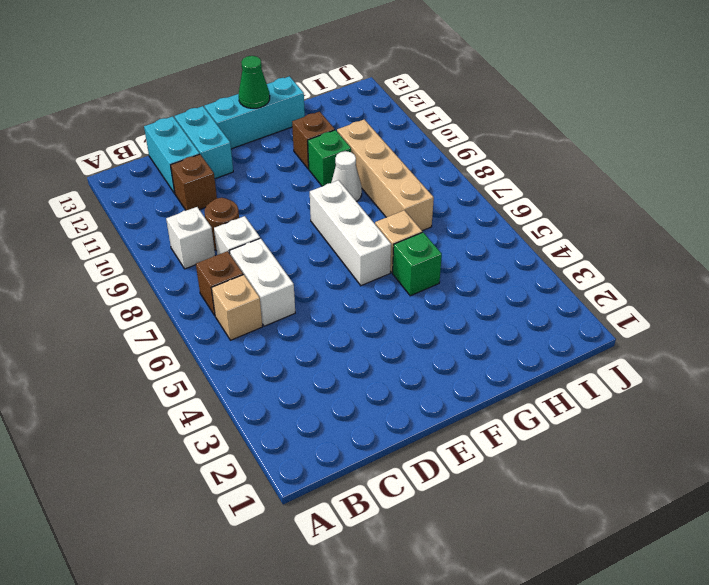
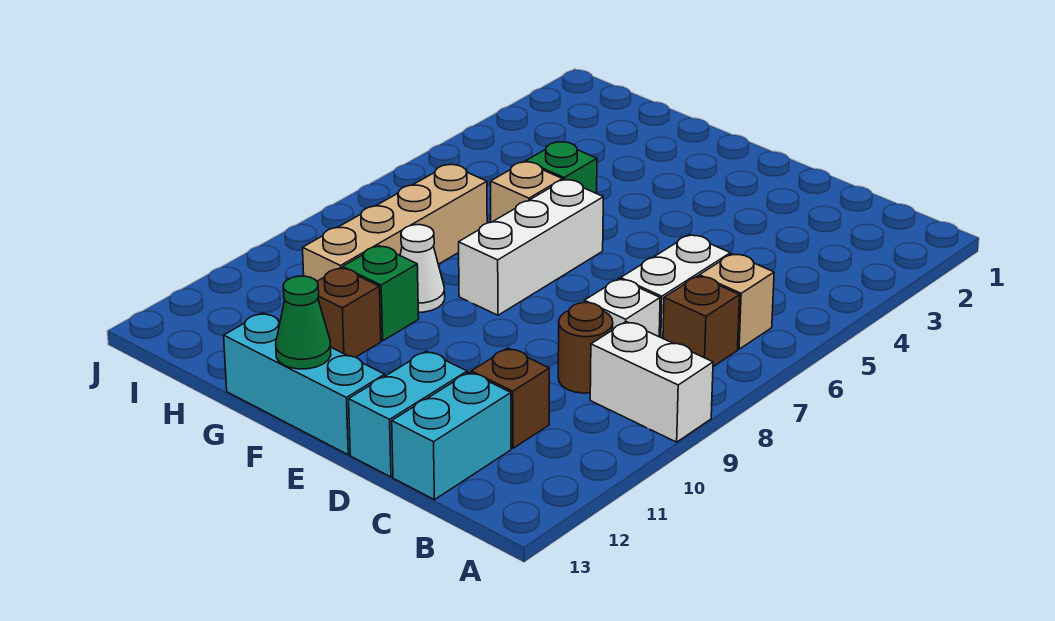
white 1x1 brick [166,207,215,269] -> white 1x2 brick [590,322,713,442]

